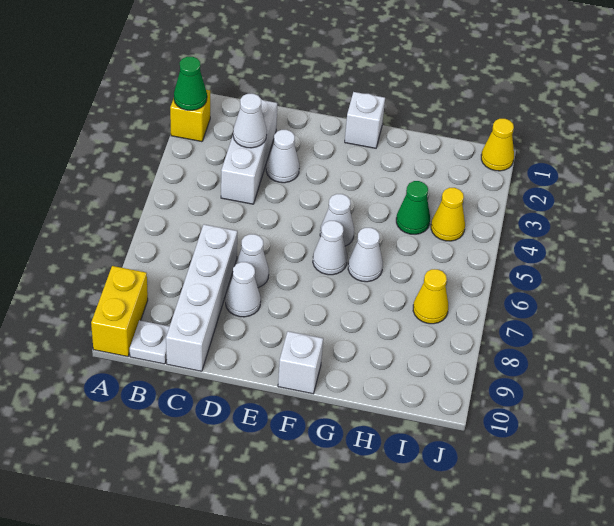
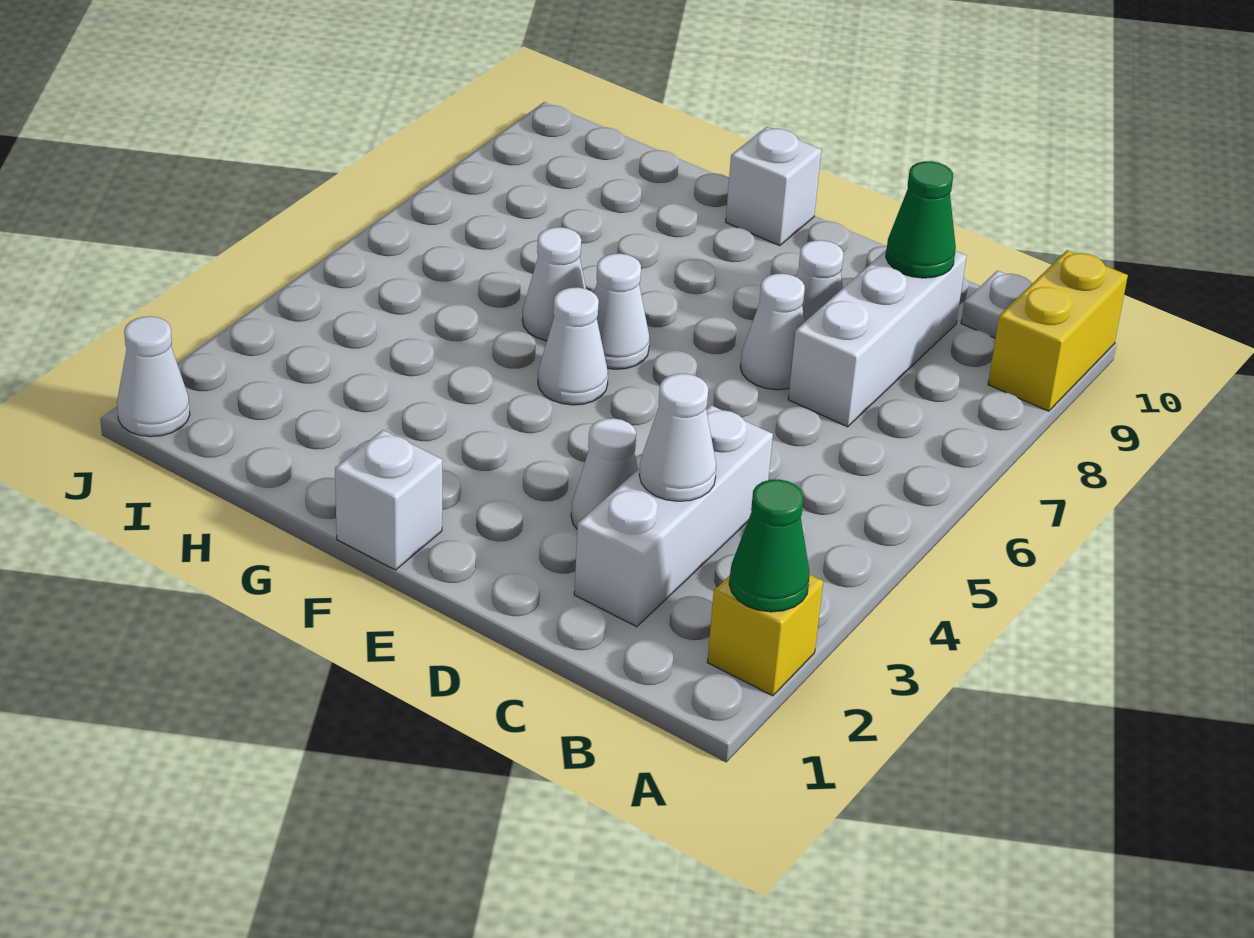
white 1x4 brick [166,224,237,371] -> white 1x3 brick [788,250,966,427]
green 1x1 cone [396,181,430,234] -> green 1x1 cone moved to [886,161,956,278]
yellow 1x1 cone [431,188,465,241] -> none
yellow 1x1 cone [413,269,448,324] -> none
yellow 1x1 cone [481,119,514,171] -> white 1x1 cone [117,316,190,437]

